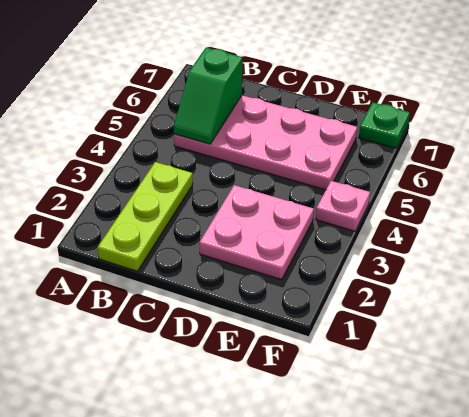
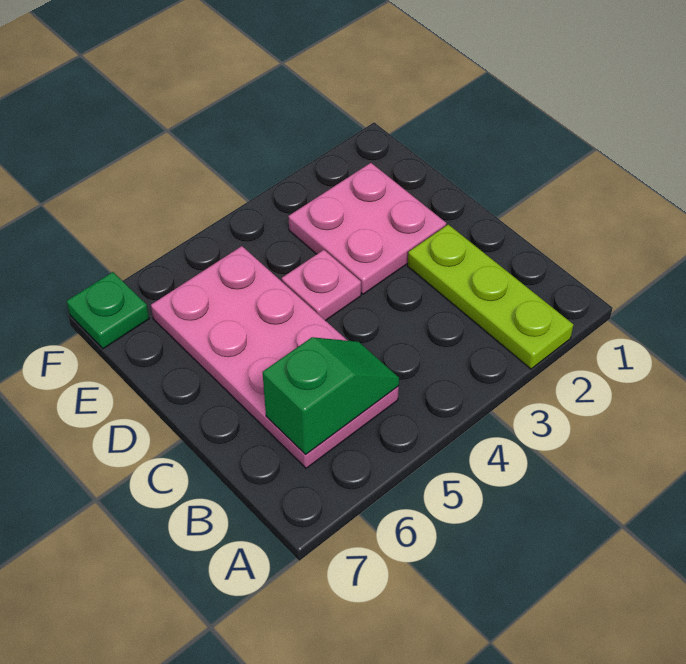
lime 1x3 plate [98,162,193,271] -> lime 1x3 plate turned to [408,225,573,369]
pink 1x1 plate [316,181,370,231] -> pink 1x1 plate moved to [282,250,361,321]

